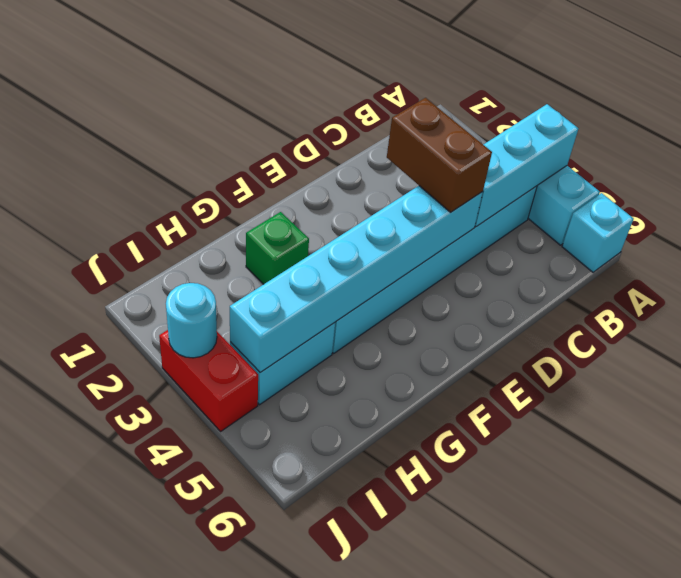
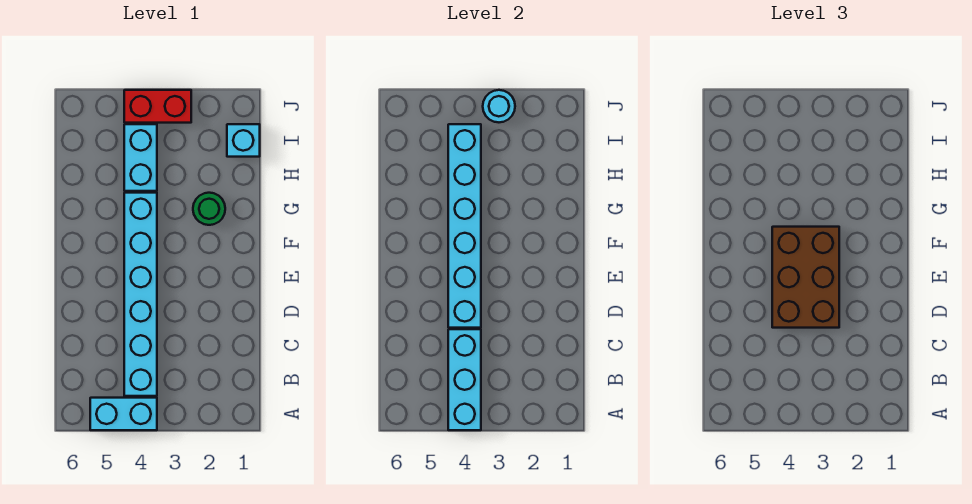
cyan 1x1 brick [562,193,634,272] -> cyan 1x1 brick moved to [227,124,260,157]
brown 1x2 brick [387,98,492,212] -> brown 2x3 brick [772,227,839,328]
green 1x1 brick [246,212,309,284] -> green 1x1 round brick [193,193,225,225]

